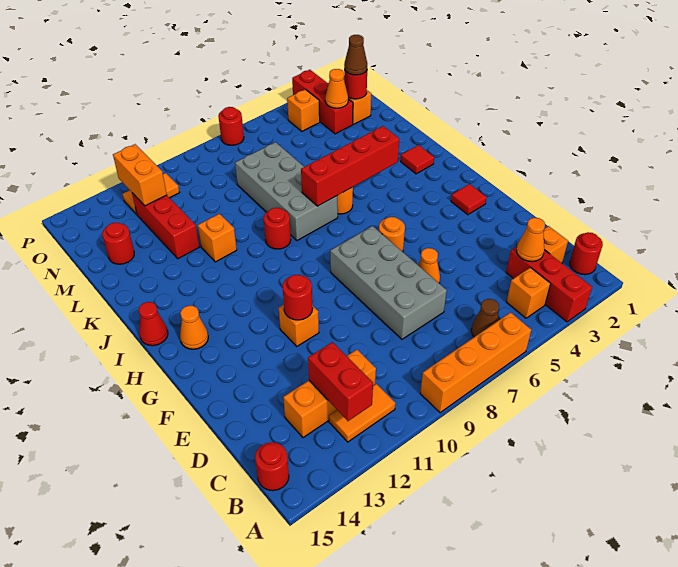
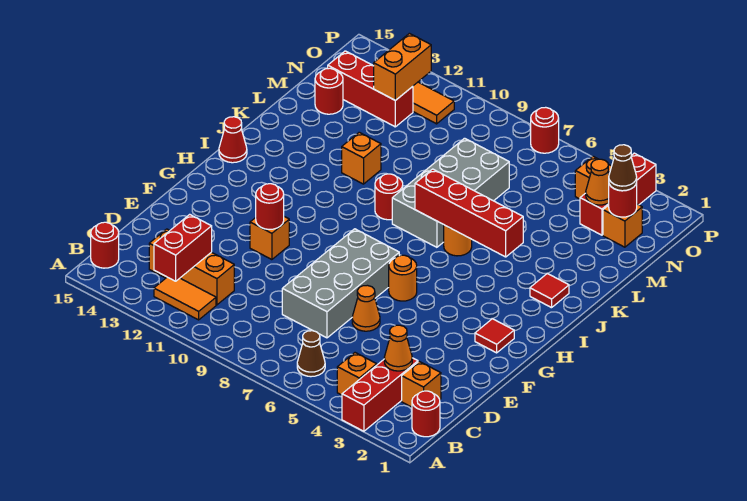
orange 1x4 brick [420,312,531,413] -> none
orange 1x1 cone [180,305,208,349] -> none
red 1x3 brick [132,193,199,259] -> red 1x3 brick turned to [328,51,413,127]

